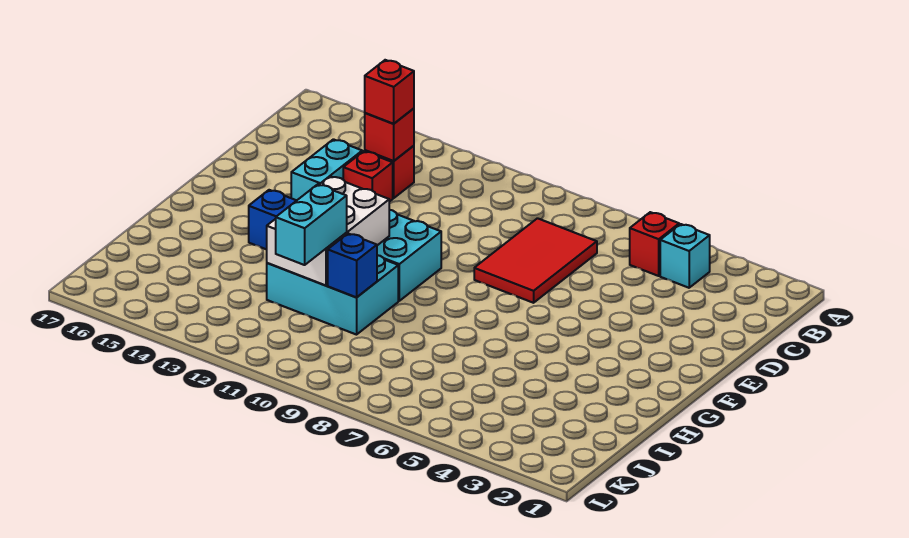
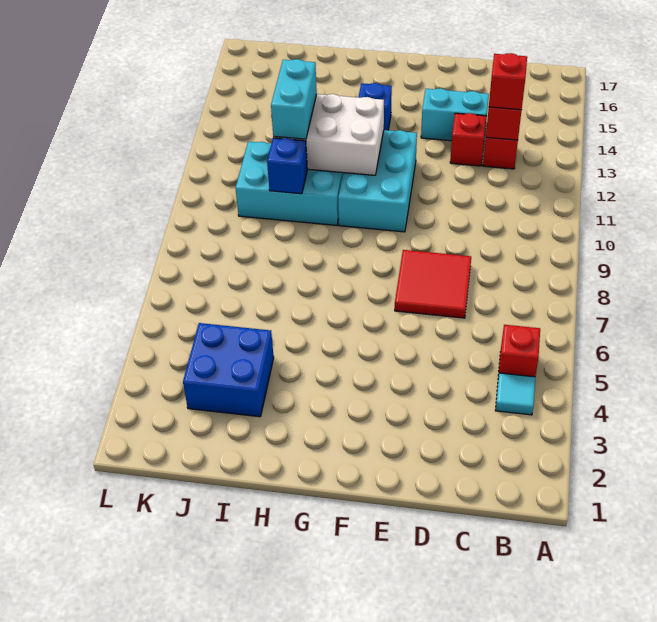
cyan 1x1 brick [660,224,710,288] -> cyan 1x1 tile [495,373,535,415]
red 2x3 tile [474,218,597,303] -> red 2x2 tile [395,250,471,318]
cyan 2x3 brick [267,255,398,335] -> cyan 2x3 brick turned to [236,141,343,225]
none -> blue 2x2 brick [183,323,274,417]
cyan 1x2 brick [276,184,347,265] -> cyan 1x2 brick turned to [271,59,317,139]

